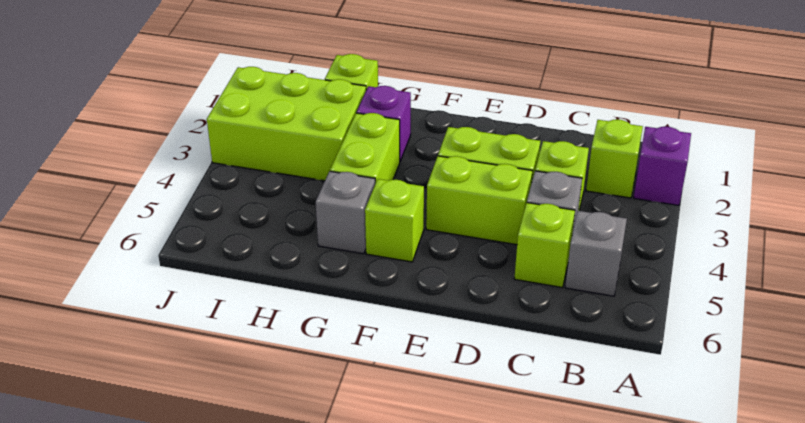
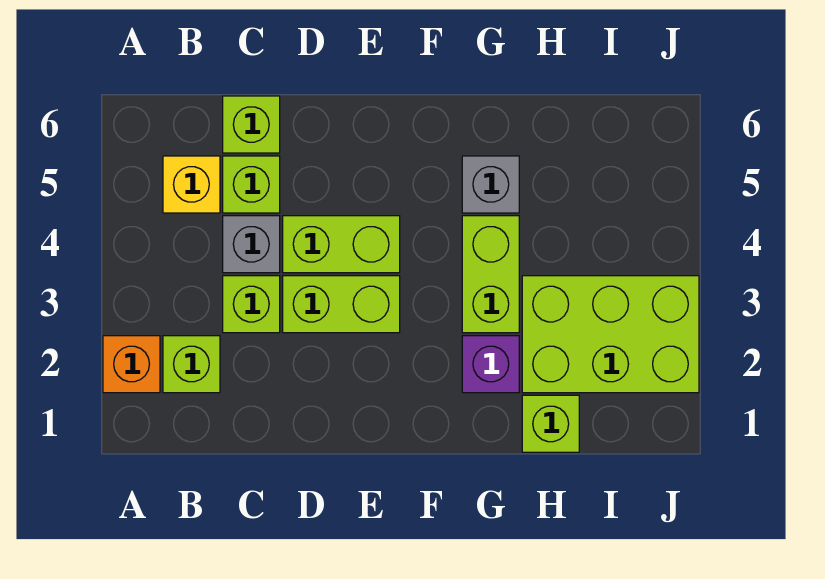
purple 1x1 brick [634,127,691,205] -> orange 1x1 brick [103,336,160,393]
grey 1x1 brick [565,211,627,296] -> yellow 1x1 brick [163,156,220,213]
lime 1x1 brick [365,179,424,262] -> lime 1x1 brick moved to [223,96,280,153]

